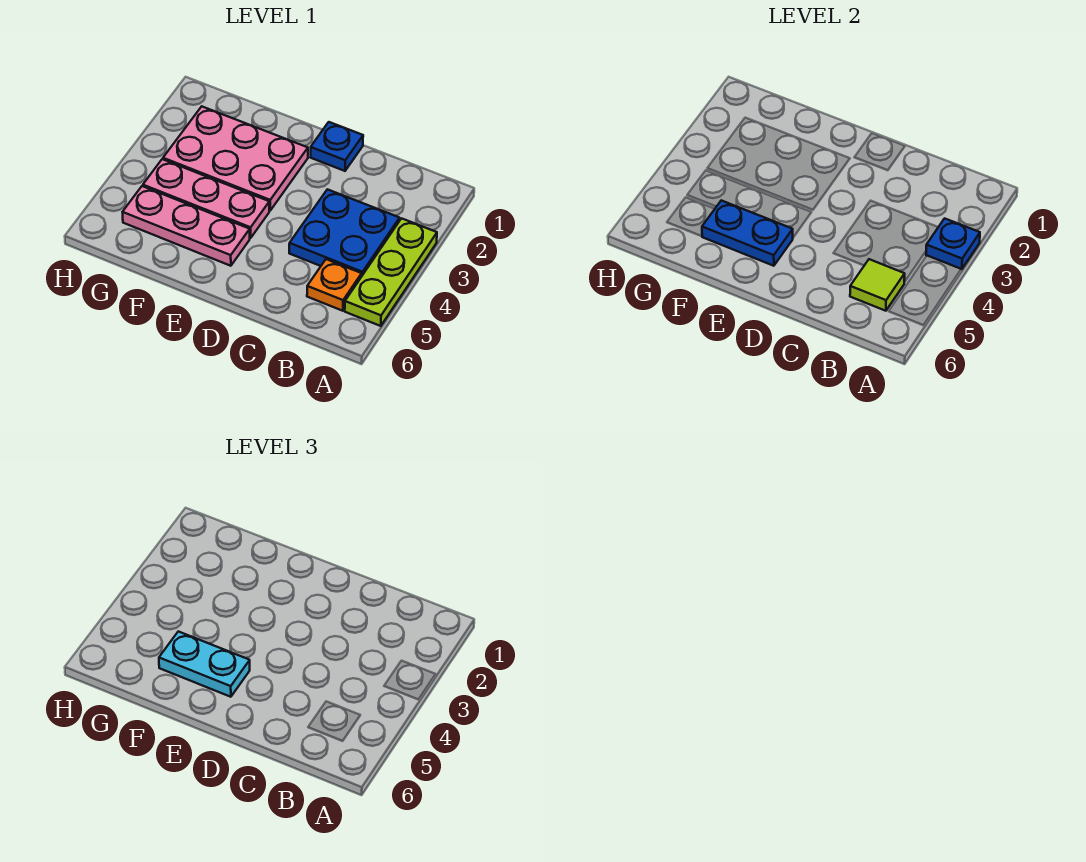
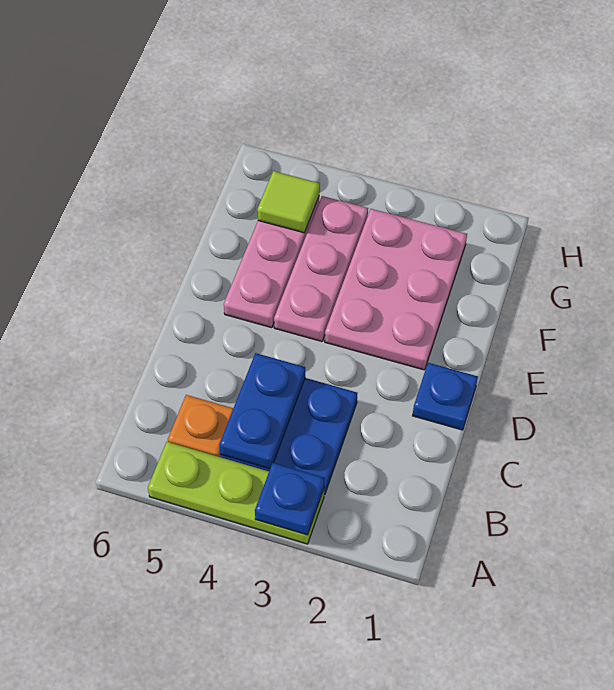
lime 1x1 tile [850,259,905,311] -> lime 1x1 tile moved to [257,171,320,233]
blue 1x2 plate [702,200,793,266] -> blue 1x2 plate moved to [219,353,305,469]
cyan 1x2 plate [159,631,250,697] -> none

